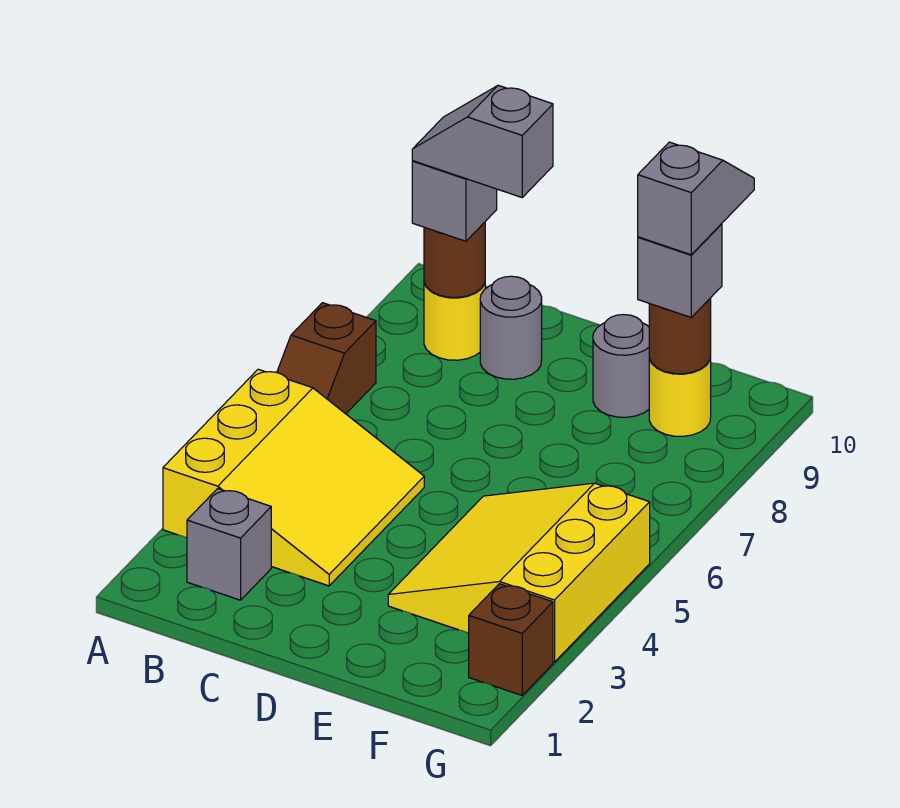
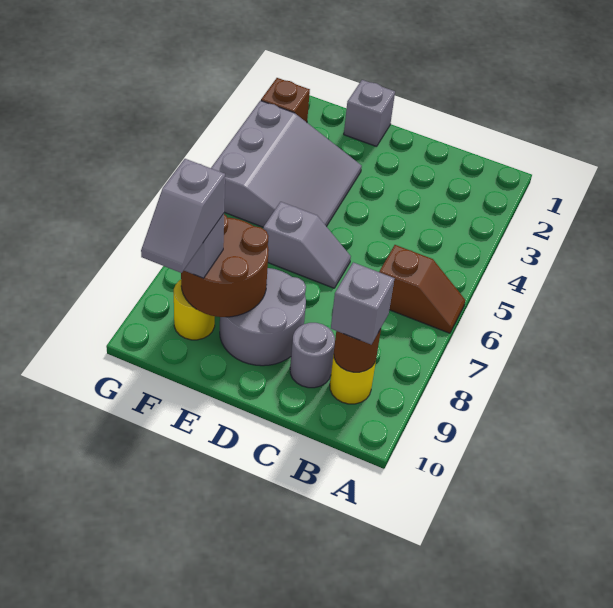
yellow 3x3 slope [163,369,424,586] -> none
brown 1x2 slope [277,303,376,414] -> brown 1x2 slope turned to [379,245,465,333]
grey 1x1 brick [187,489,271,600] -> grey 1x1 brick moved to [344,80,395,146]
grey 1x2 slope [412,85,553,197] -> grey 1x2 slope moved to [263,202,351,288]
yellow 3x3 slope [388,483,650,662] -> grey 3x3 slope [211,101,362,227]
grey 1x1 round brick [593,315,649,417] -> grey 2x2 round brick [220,268,306,366]
brown 1x1 round brick [649,298,711,374] -> brown 2x2 round brick [181,214,269,317]

